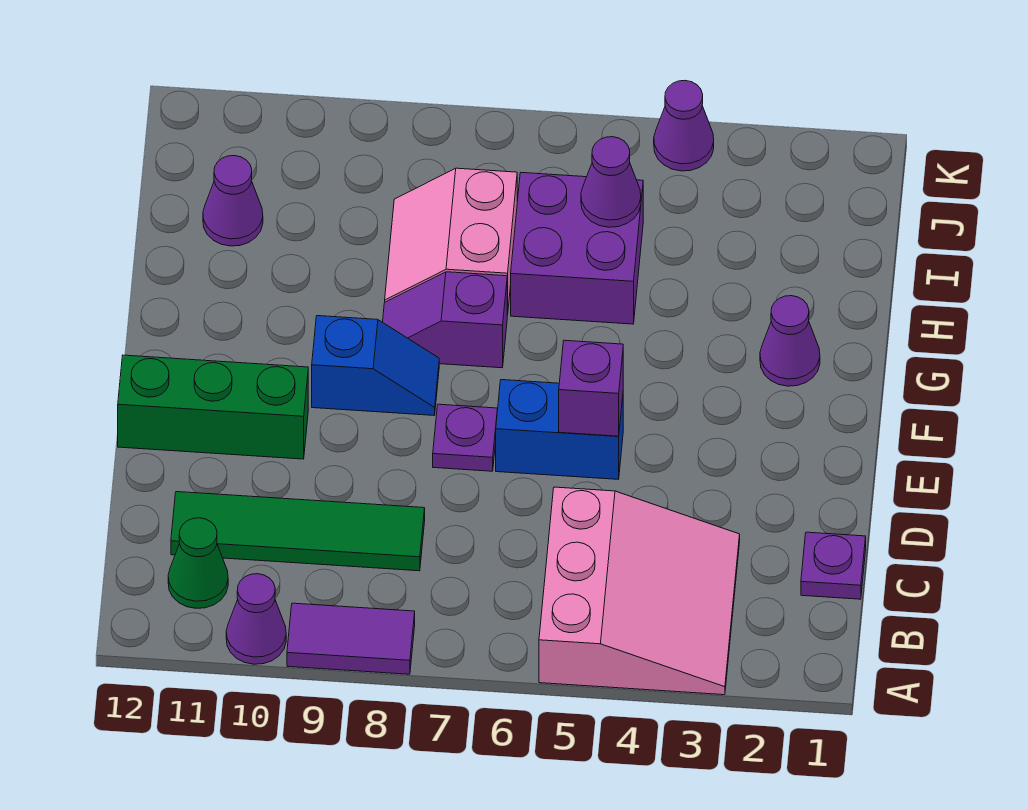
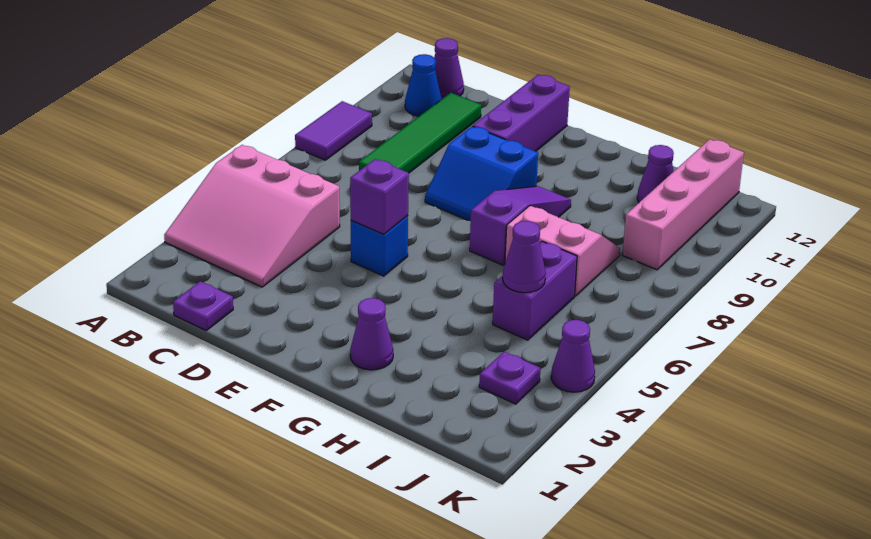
purple 1x1 cone [226,574,286,664] -> purple 1x1 cone moved to [434,38,464,99]
green 1x1 cone [168,518,228,608] -> blue 1x1 cone [405,54,442,116]
blue 1x2 brick [496,380,623,479] -> blue 1x1 brick [351,216,408,276]
purple 1x1 plate [433,404,497,471] -> purple 1x1 plate moved to [479,351,541,404]
green 1x3 brick [118,355,308,459] -> purple 1x3 brick [473,74,570,151]
blue 1x2 slope [312,316,439,415] -> blue 2x2 slope [425,126,538,221]
purple 1x2 slope [383,272,507,368] -> purple 1x3 slope [470,186,571,265]
purple 2x2 brick [511,173,643,324] -> purple 1x2 brick [493,241,577,340]
none -> pink 1x4 brick [622,139,744,270]

